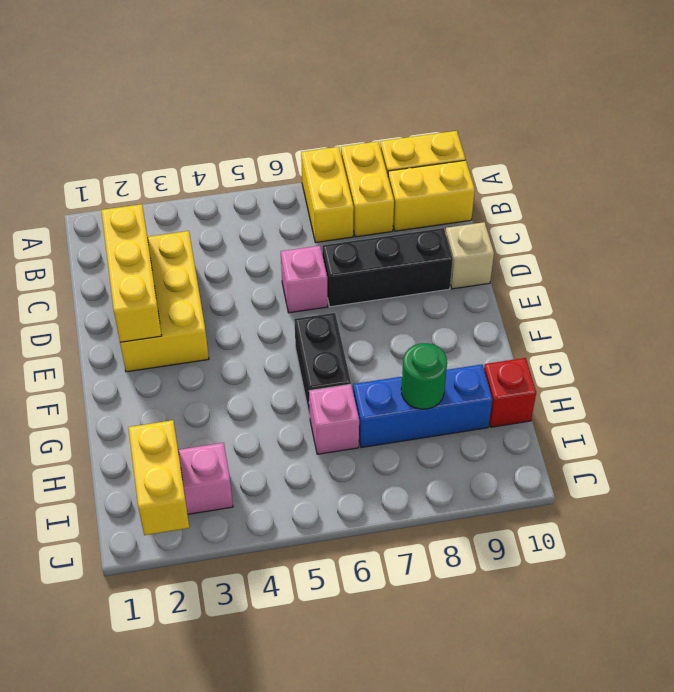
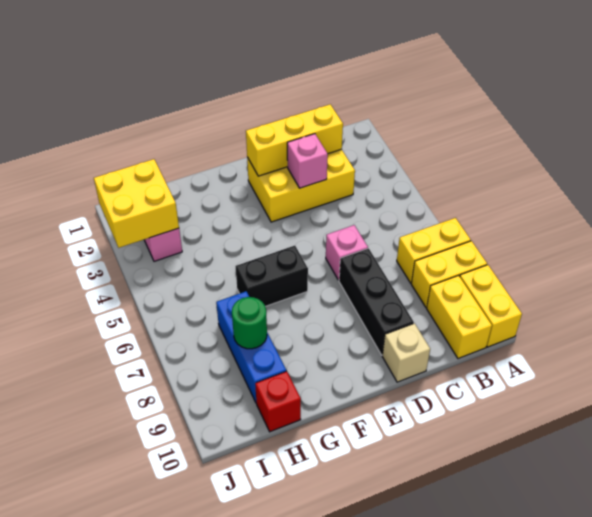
pink 1x1 brick [309,384,359,454] -> pink 1x1 brick moved to [287,134,328,188]
yellow 1x2 brick [128,420,189,535] -> yellow 2x2 brick [94,159,179,248]

